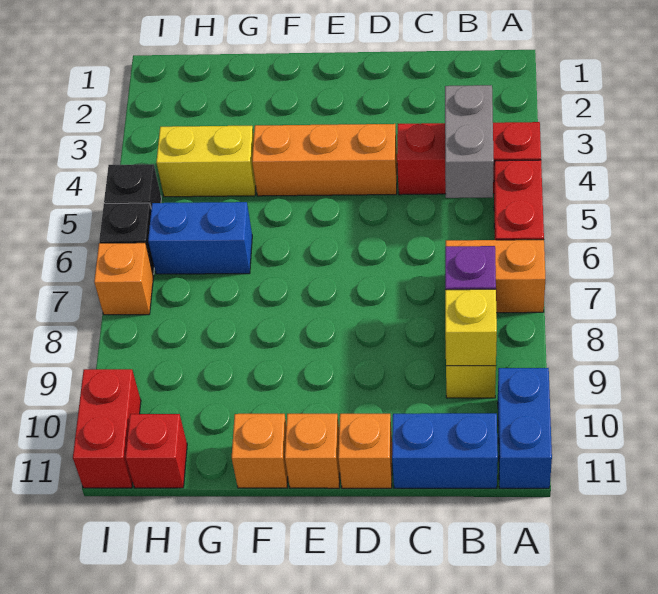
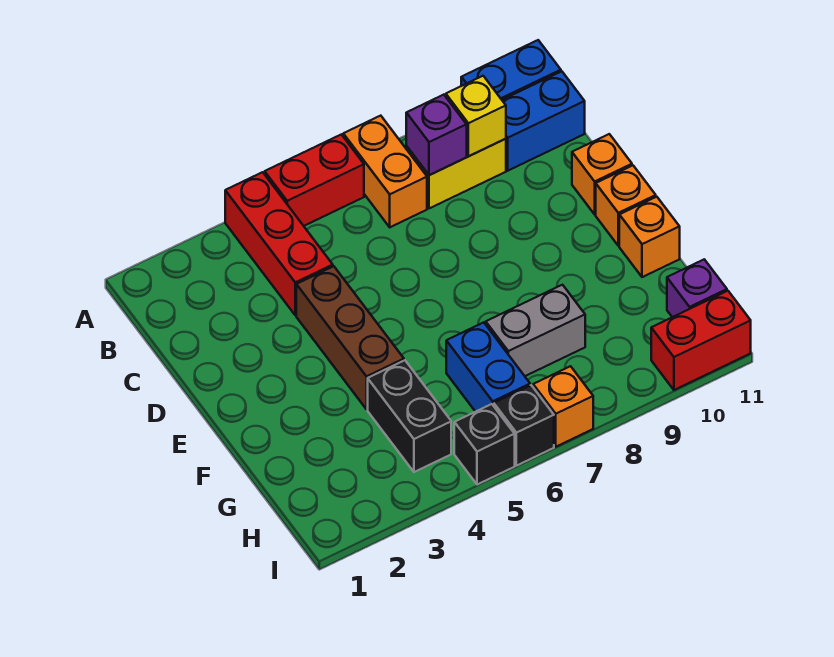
grey 1x2 brick [445,85,494,198] -> grey 1x2 brick moved to [486,285,585,376]
blue 1x2 brick [392,413,498,488] -> blue 1x2 brick turned to [502,71,585,171]
orange 1x3 brick [252,124,397,196] -> brown 1x3 brick [296,266,404,409]
yellow 1x2 brick [156,126,256,197] -> black 1x2 brick [368,360,451,472]
red 1x1 brick [125,414,187,488] -> purple 1x1 brick [667,259,727,317]

